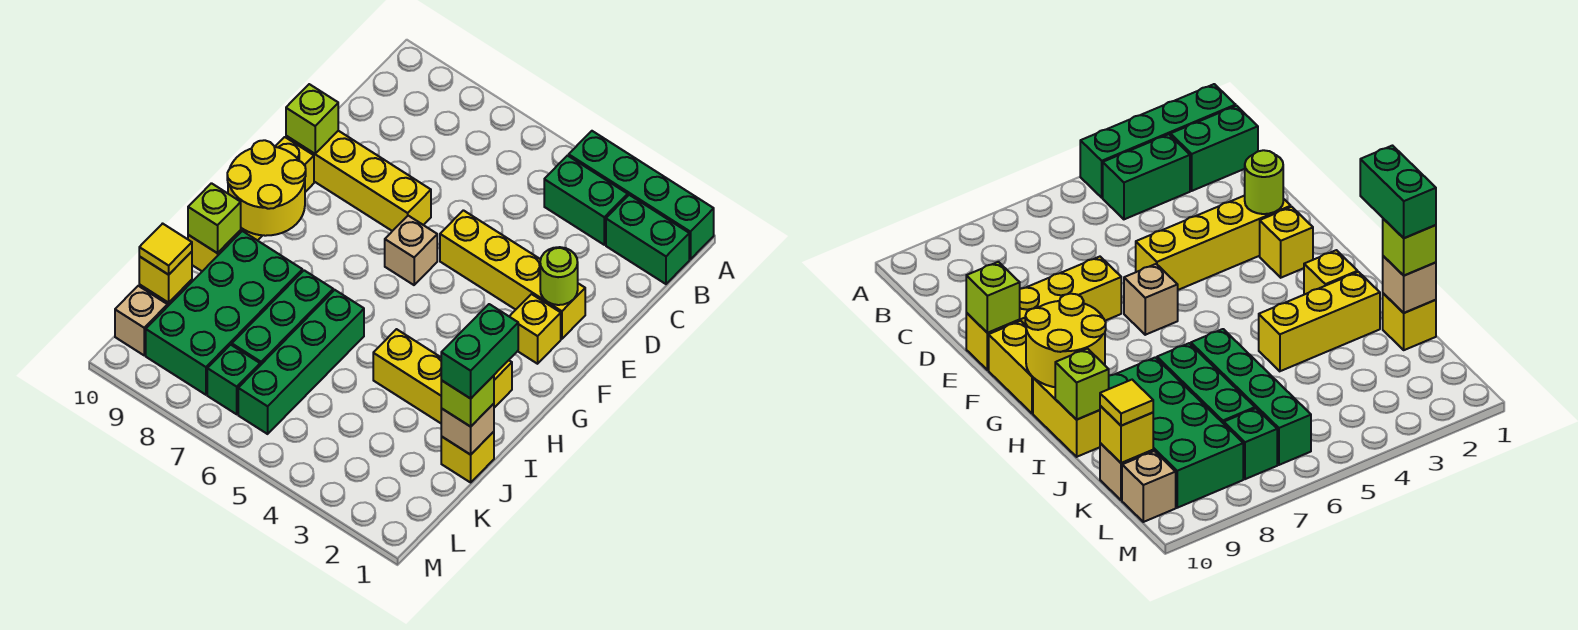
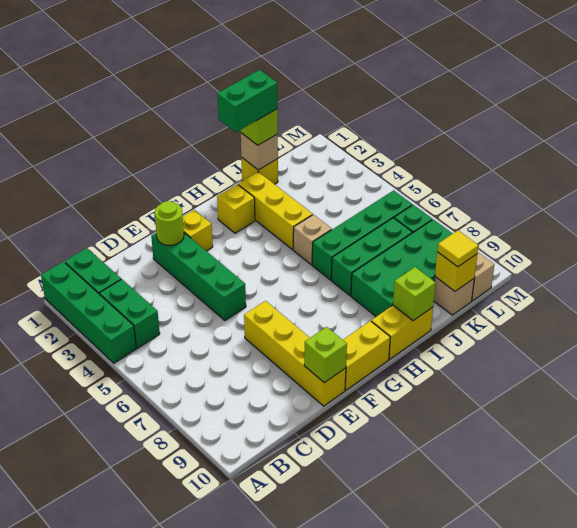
yellow 1x4 brick [440,210,585,339] -> green 1x4 brick [151,233,246,321]
tan 1x1 brick [385,216,437,285] -> tan 1x1 brick moved to [293,214,332,265]
yellow 2x2 round brick [227,140,306,236] -> none

